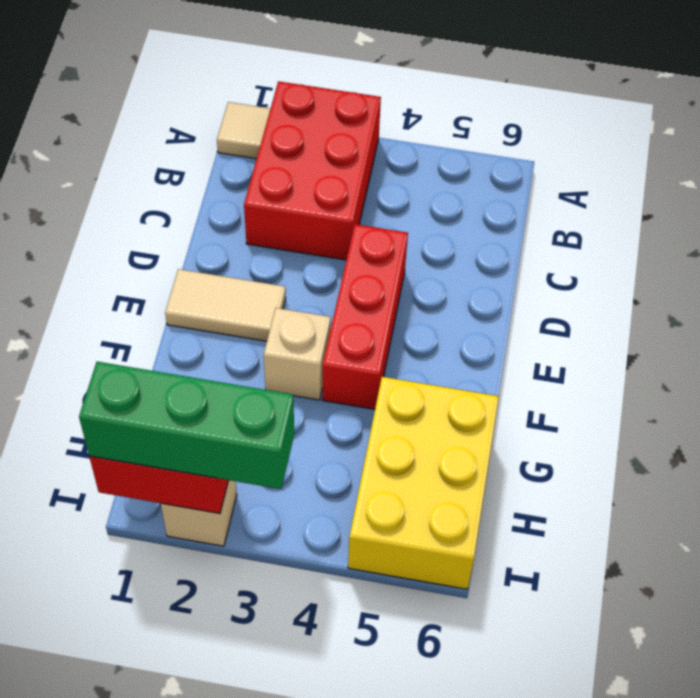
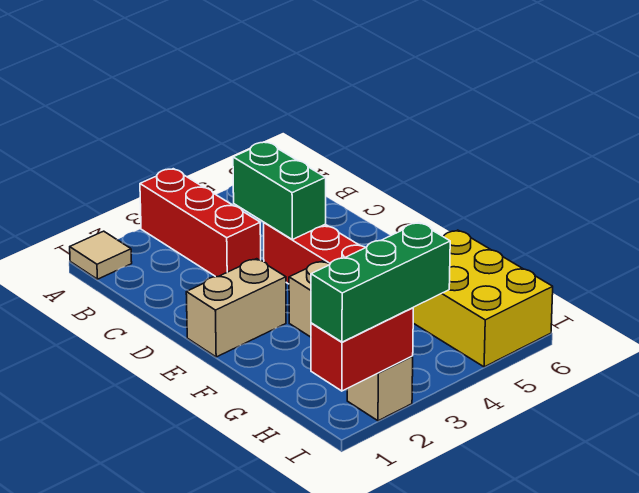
red 2x3 brick [244,81,381,260] -> red 1x3 brick [140,169,261,277]
none -> green 1x2 brick [233,142,326,239]
tan 1x2 tile [165,269,286,341] -> tan 1x2 brick [186,259,286,357]

